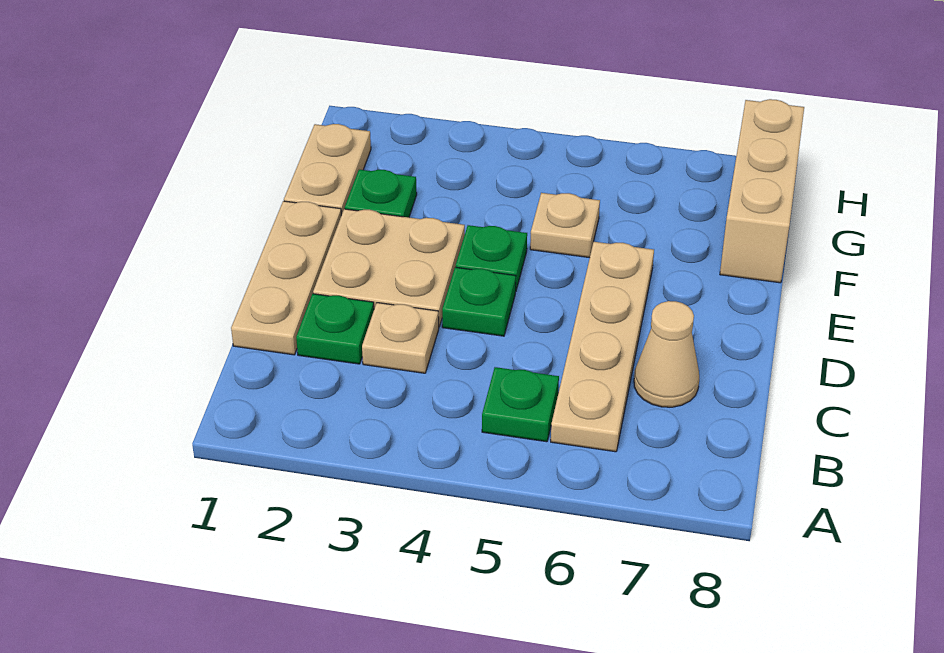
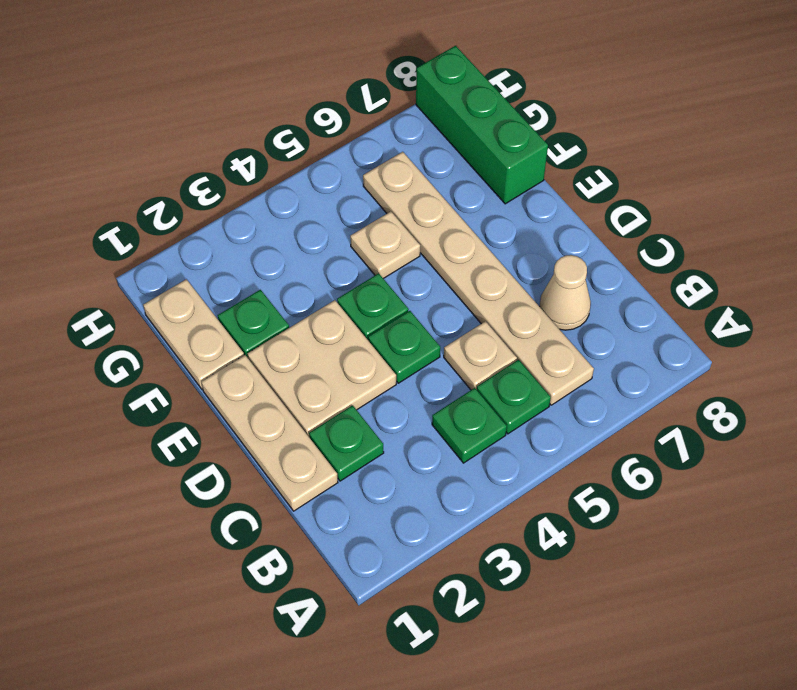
none -> green 1x1 plate [432,388,507,463]
tan 1x4 plate [551,242,654,452] -> tan 1x6 plate [363,152,594,405]
tan 1x1 plate [362,303,439,373] -> tan 1x1 plate moved to [444,321,517,390]
tan 1x3 brick [720,99,804,283] -> green 1x3 brick [416,46,548,204]

